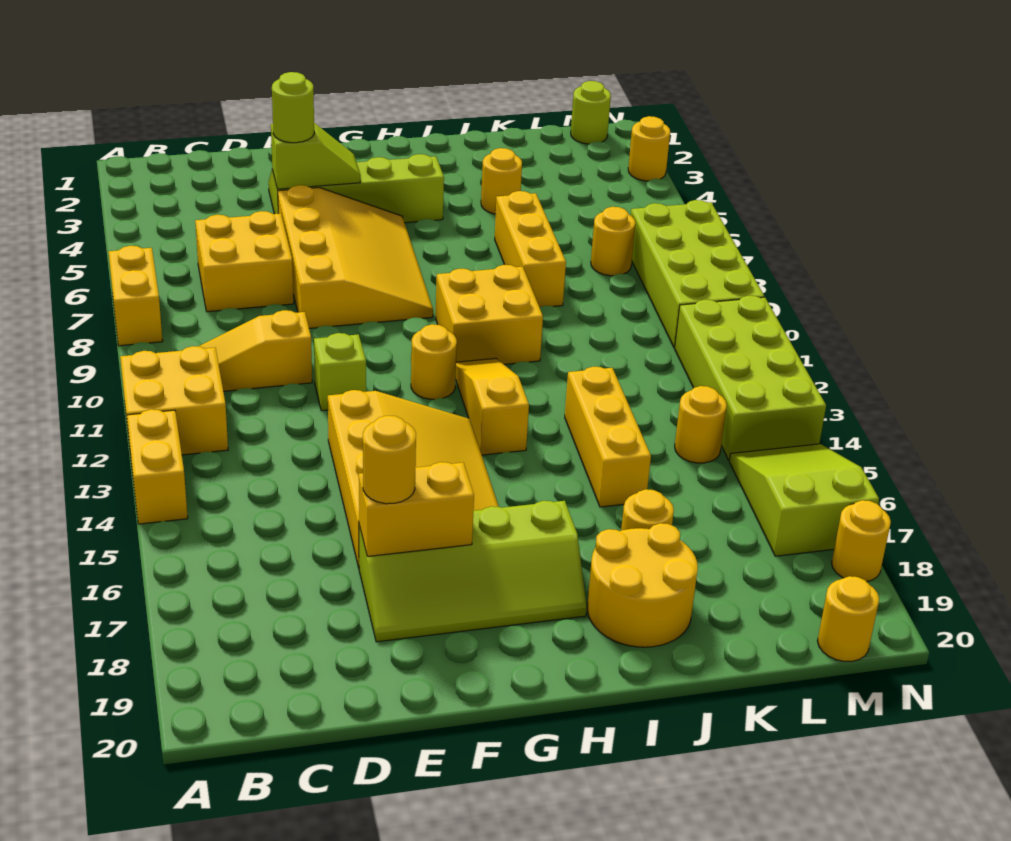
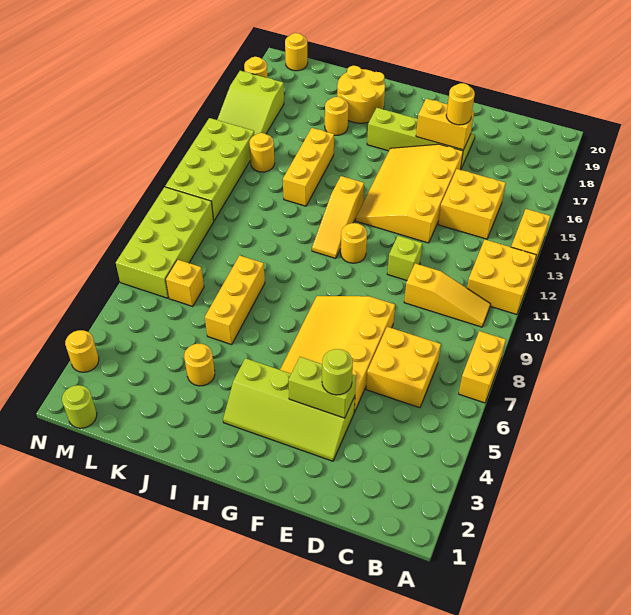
lime 1x2 slope [271,123,360,189] -> lime 1x2 brick [288,357,356,418]
yellow 2x2 brick [435,265,543,364] -> yellow 2x2 brick moved to [438,169,506,239]
yellow 1x1 round brick [591,207,635,276] -> yellow 1x1 brick [166,260,204,306]

